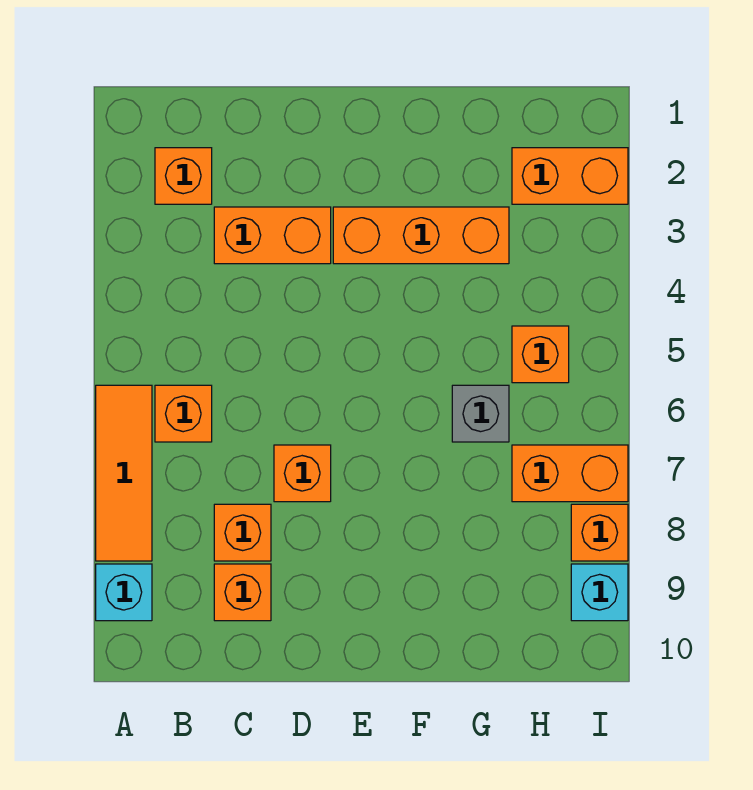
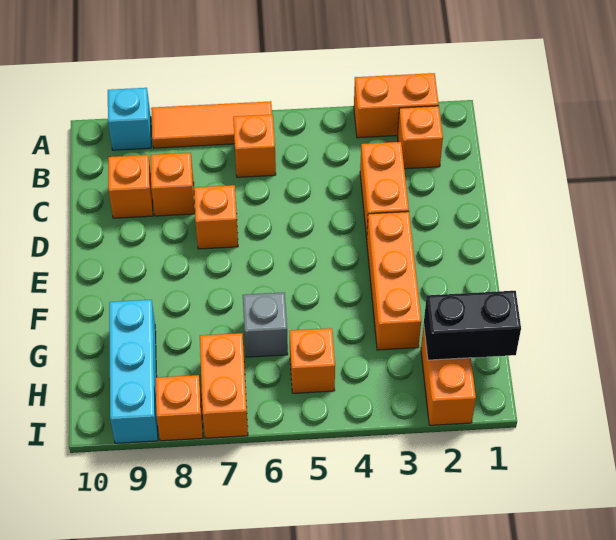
none -> orange 1x2 brick [354,73,439,138]
none -> black 1x2 brick [424,291,521,360]
cyan 1x1 brick [571,564,628,621] -> cyan 1x3 brick [109,300,158,443]

